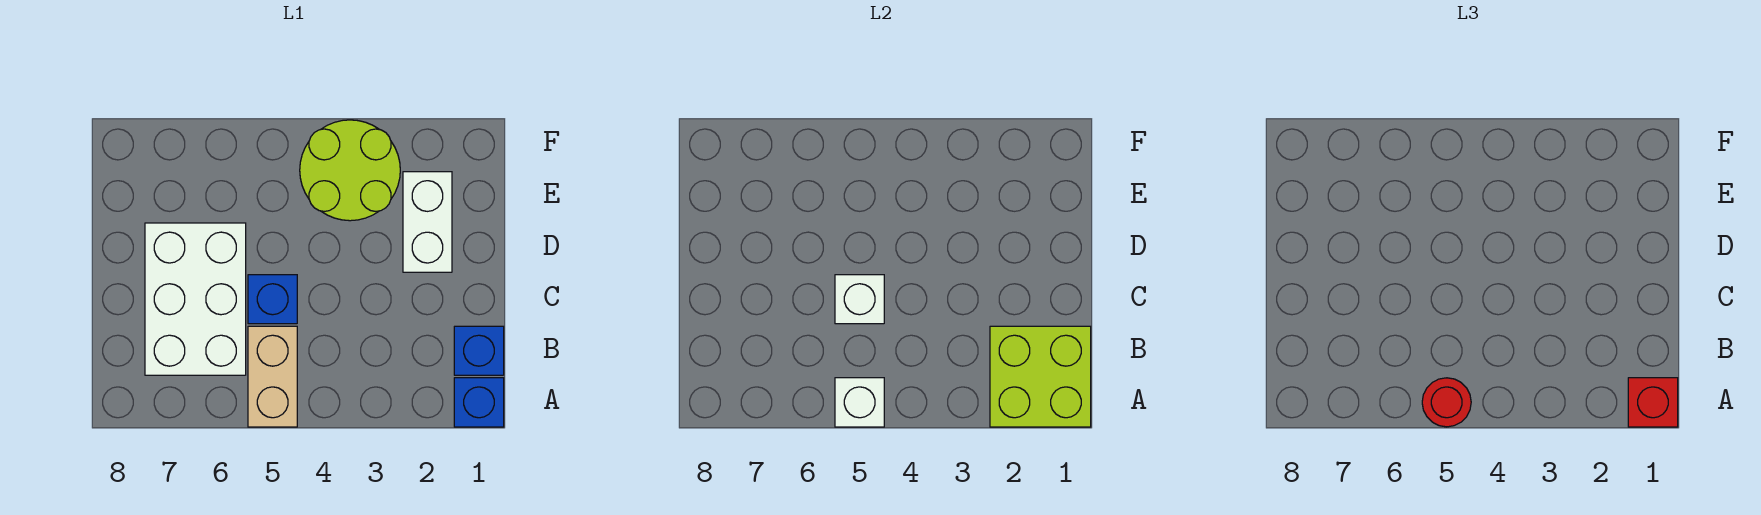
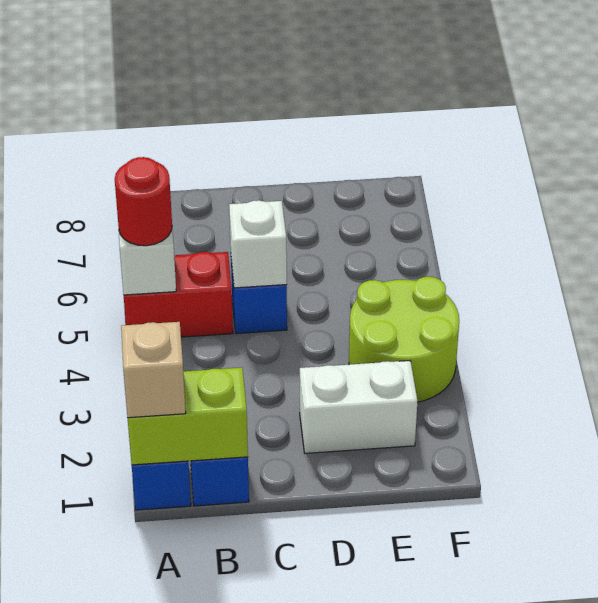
lime 2x2 brick [990,326,1091,427] -> lime 1x2 brick [128,368,248,465]
red 1x1 brick [1628,378,1678,427] -> tan 1x1 brick [121,322,186,418]
tan 1x2 brick [248,326,297,427] -> red 1x2 brick [124,252,233,337]
white 2x3 brick [145,223,246,375] -> none

